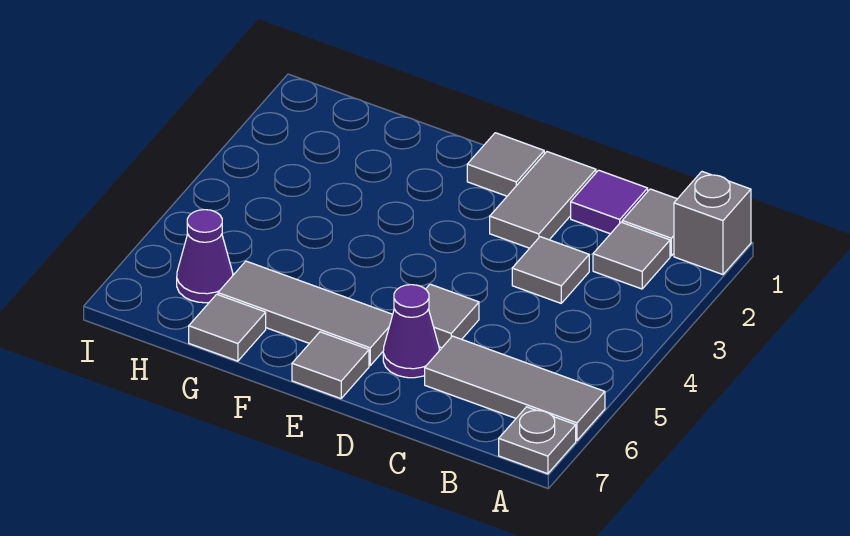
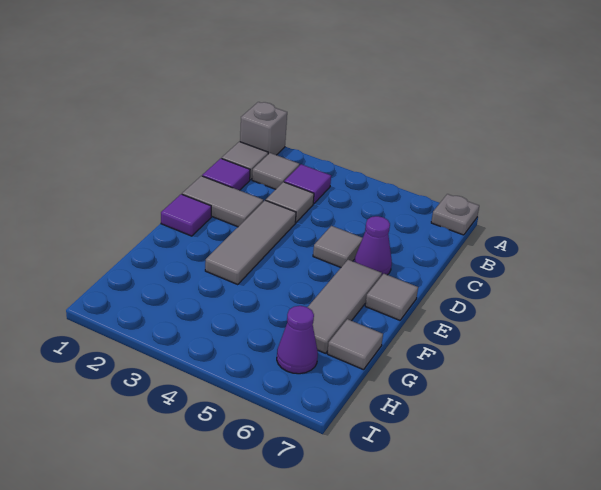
grey 1x3 tile [425,336,605,440] -> grey 1x3 tile moved to [205,200,296,285]
none -> purple 1x1 tile [284,164,331,204]
grey 1x1 tile [467,133,544,196] -> purple 1x1 tile [161,194,211,236]

